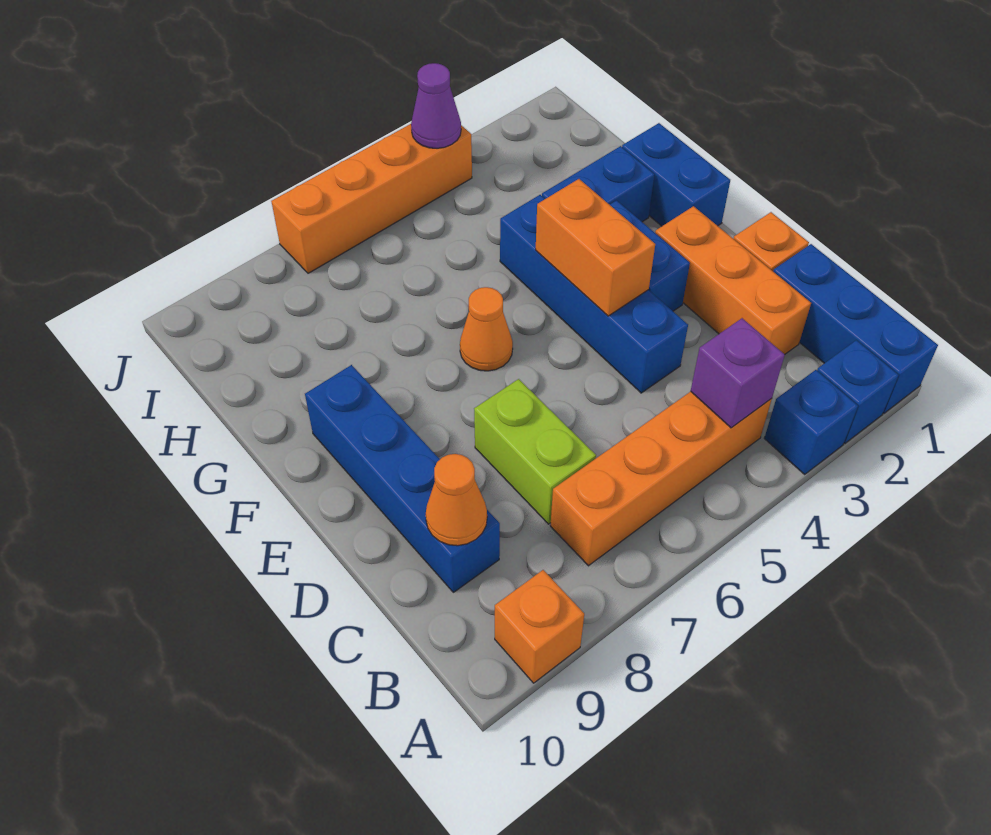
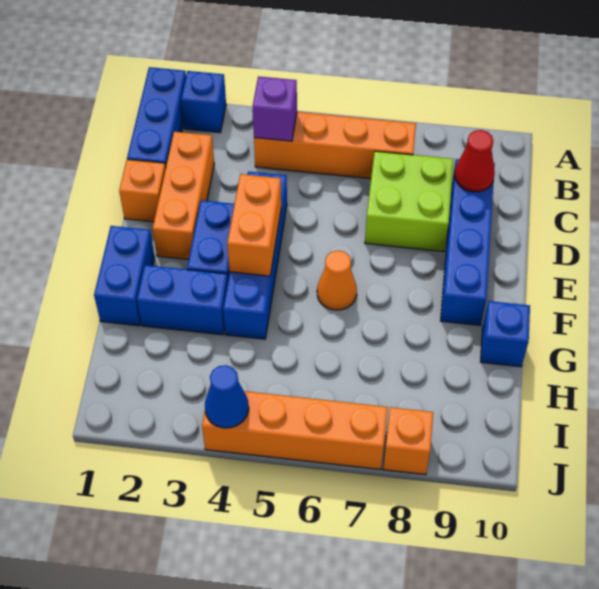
blue 1x1 brick [764,370,858,474] -> blue 1x1 brick moved to [481,301,530,367]
orange 1x1 brick [495,570,584,683] -> orange 1x1 brick moved to [383,407,433,475]
lime 1x2 brick [474,379,596,524] -> lime 2x2 brick [365,151,454,252]
orange 1x1 cone [426,454,487,546] -> red 1x1 cone [455,130,495,192]
purple 1x1 cone [411,63,461,148] -> blue 1x1 cone [205,365,249,428]

